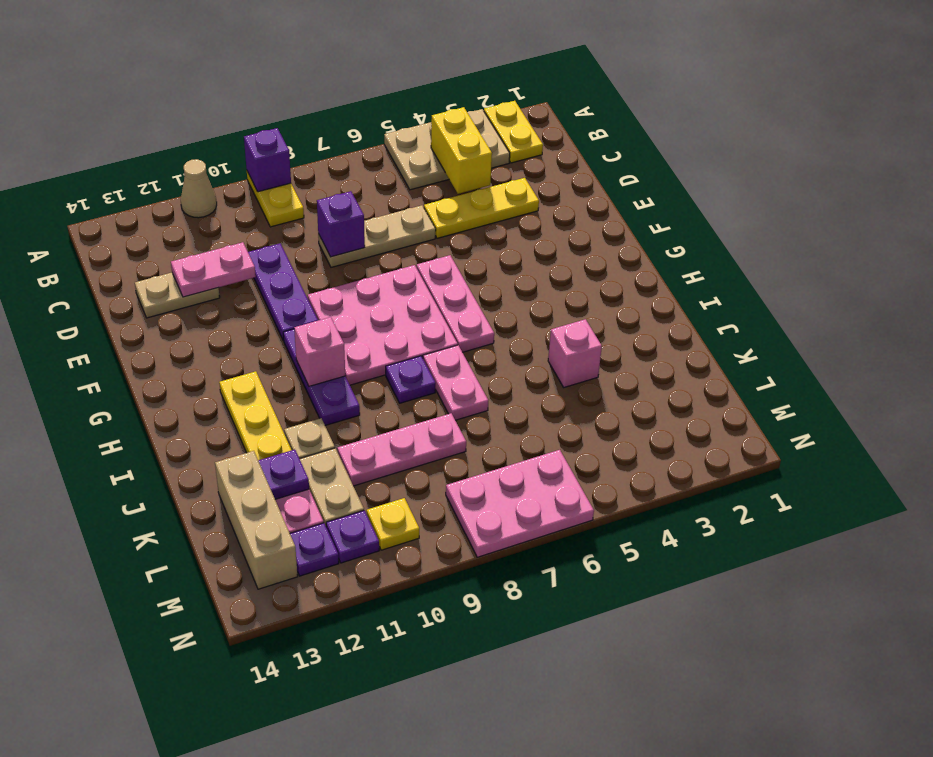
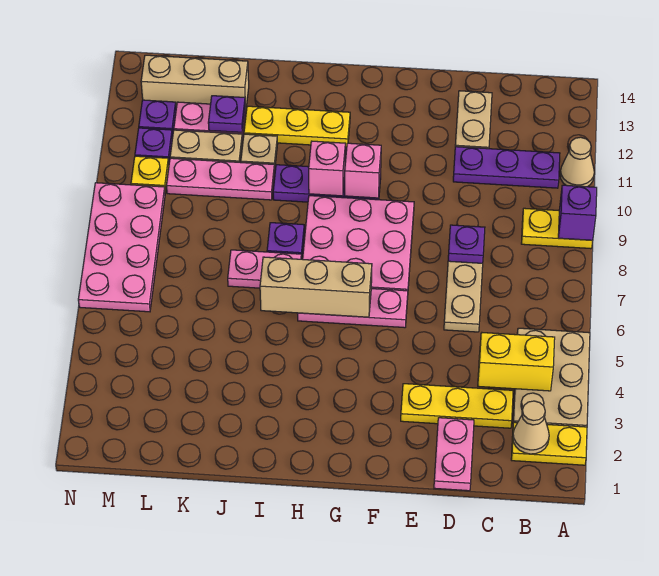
none -> tan 1x1 cone [513,401,549,454]
yellow 1x3 plate [424,178,539,238] -> yellow 1x3 plate turned to [401,384,513,428]
purple 1x1 brick [317,191,365,257] -> purple 1x1 plate [448,225,485,263]
purple 1x3 plate [248,243,318,341] -> purple 1x3 plate moved to [453,147,560,188]
pink 1x2 plate [171,242,256,297] -> pink 1x2 plate moved to [434,418,474,491]
none -> tan 1x3 brick [260,257,372,317]
pink 1x1 brick [548,319,602,387] -> pink 1x1 brick moved to [345,143,381,198]
pink 1x3 plate [337,413,466,486] -> pink 1x3 plate turned to [166,158,275,200]
pink 2x3 plate [446,450,594,557] -> pink 2x4 plate [78,183,165,312]

